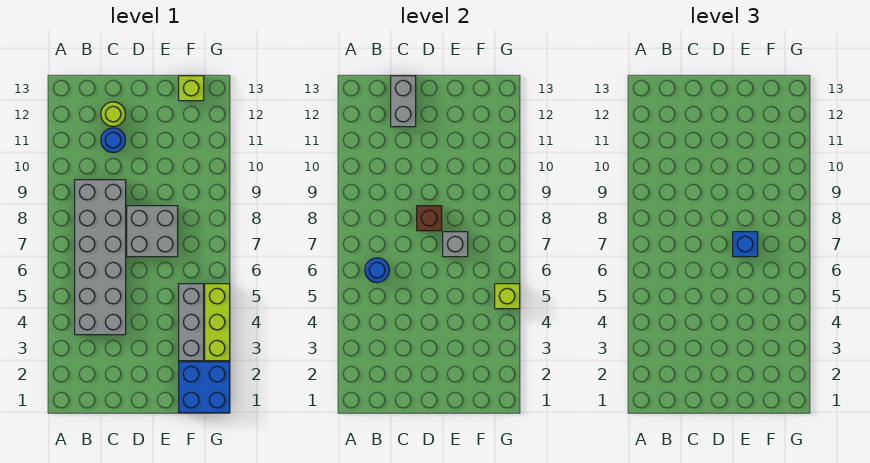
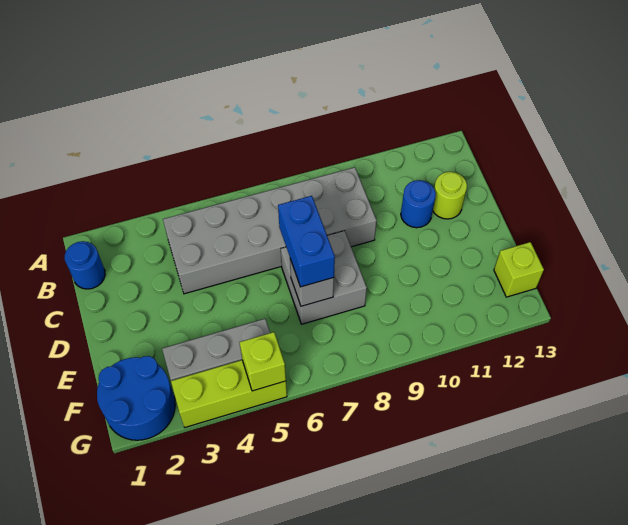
blue 1x1 round brick [365,258,389,283] -> blue 1x1 round brick moved to [65,241,105,289]
grey 1x2 brick [391,76,416,127] -> none
brown 1x1 brick [417,206,442,231] -> none
blue 1x1 brick [733,232,758,257] -> blue 1x2 brick [278,196,335,287]
blue 2x2 brick [179,362,230,413] -> blue 2x2 round brick [97,356,175,440]

